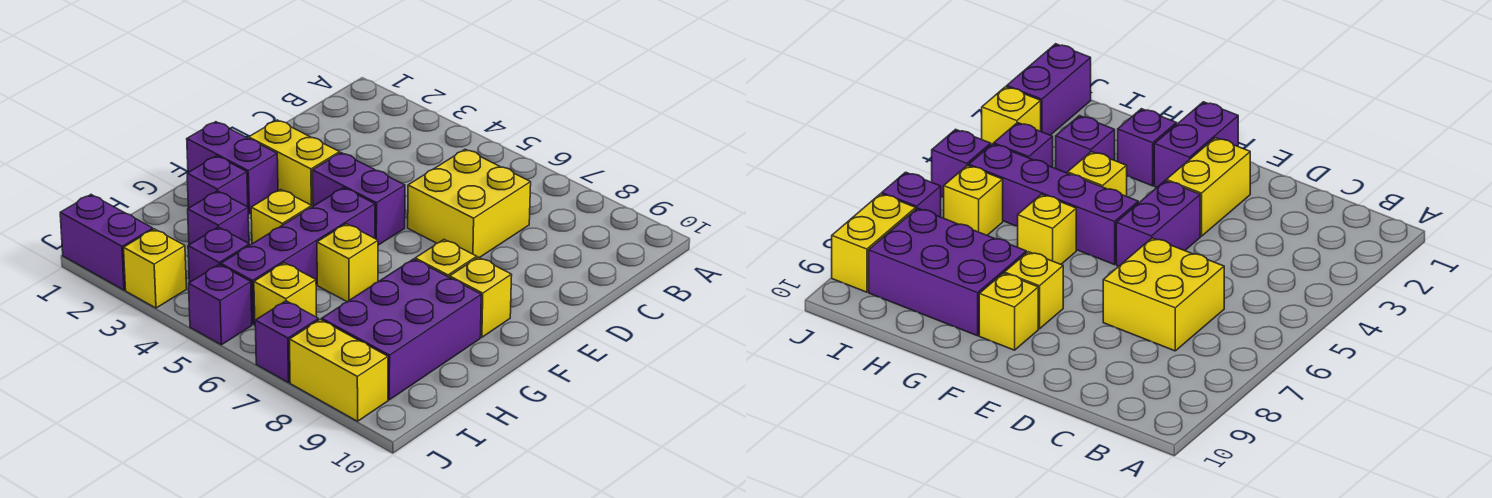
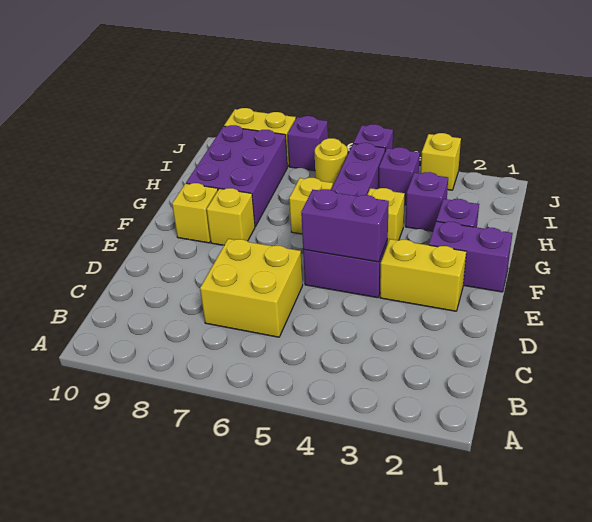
yellow 1x1 brick [254,263,317,320] -> yellow 1x1 round brick [315,138,348,185]
purple 1x2 brick [60,195,153,290] -> purple 1x2 brick moved to [301,189,389,262]

